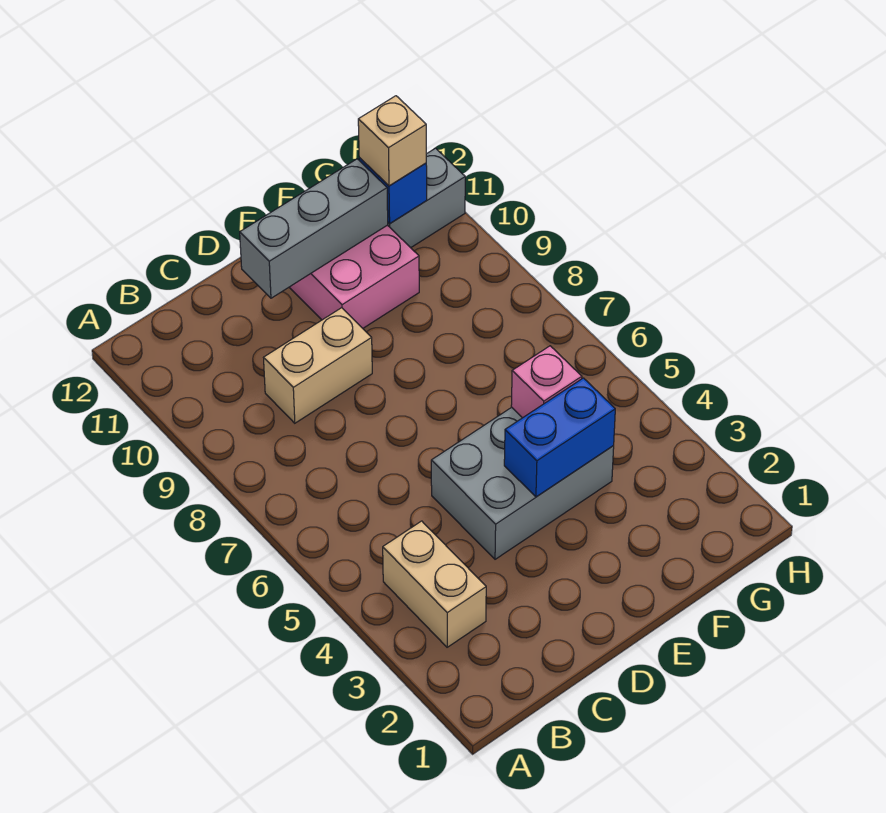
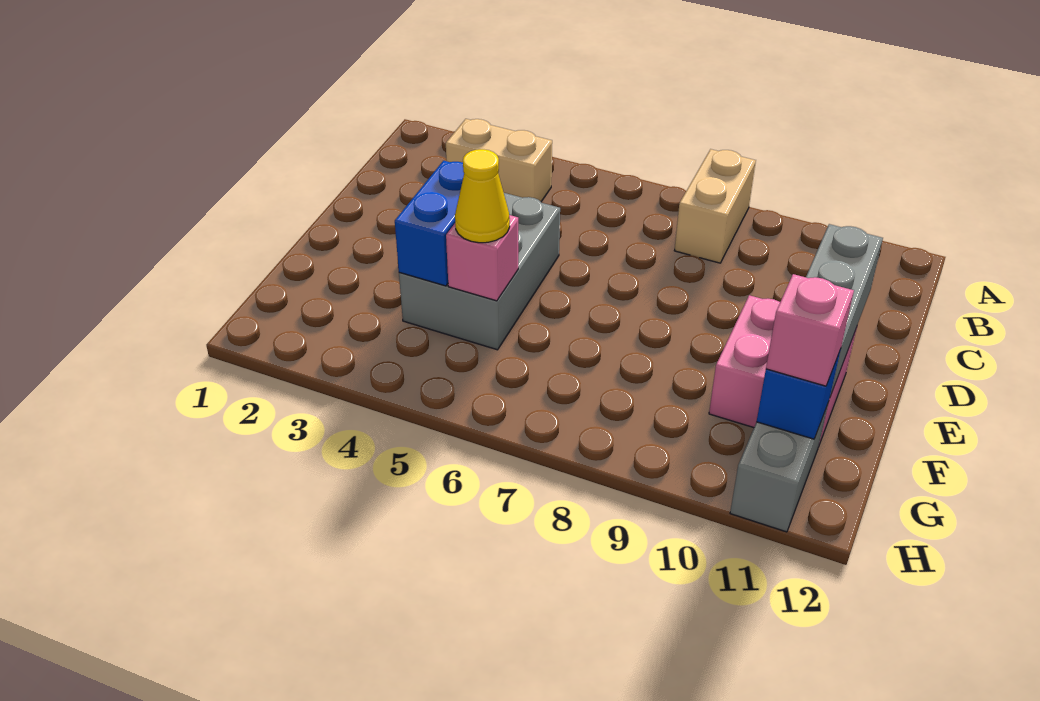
tan 1x2 brick [264,308,372,423] -> tan 1x2 brick moved to [674,149,756,263]
none -> yellow 1x1 cone [455,149,510,243]
tan 1x1 brick [358,96,426,186] -> pink 1x1 brick [766,274,854,386]

